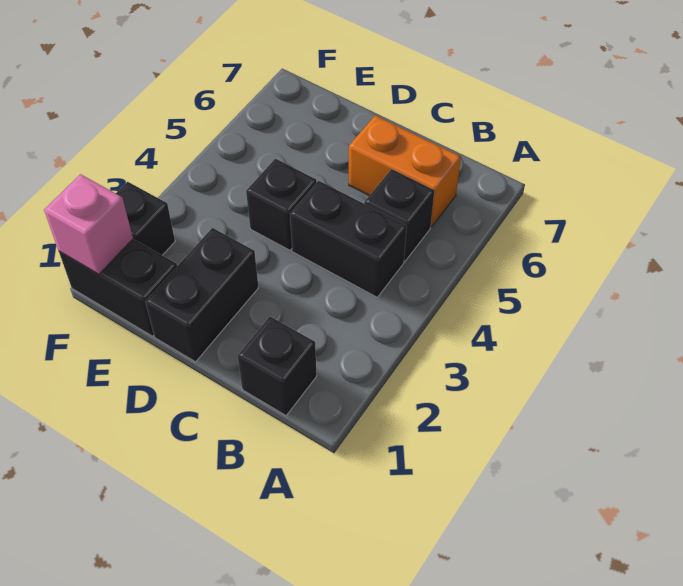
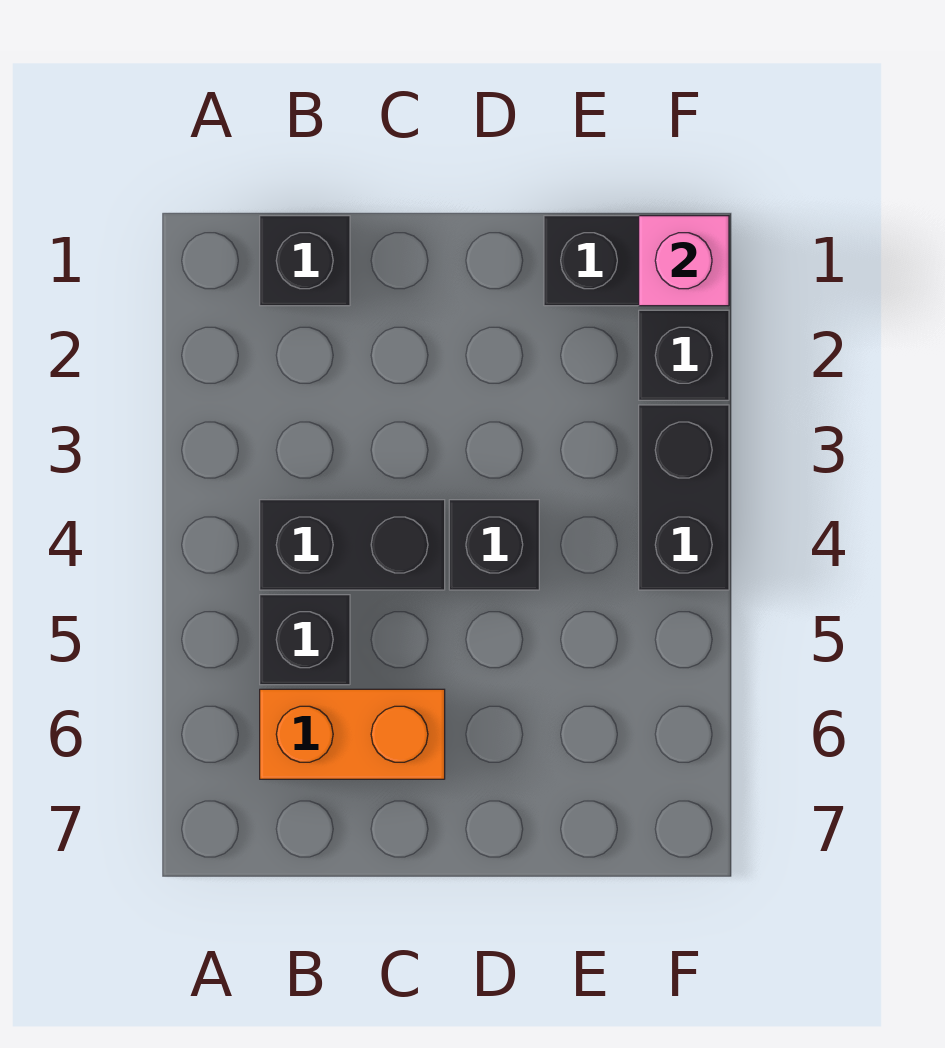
black 1x2 brick [145,228,259,362] -> black 1x2 brick moved to [639,405,729,590]

